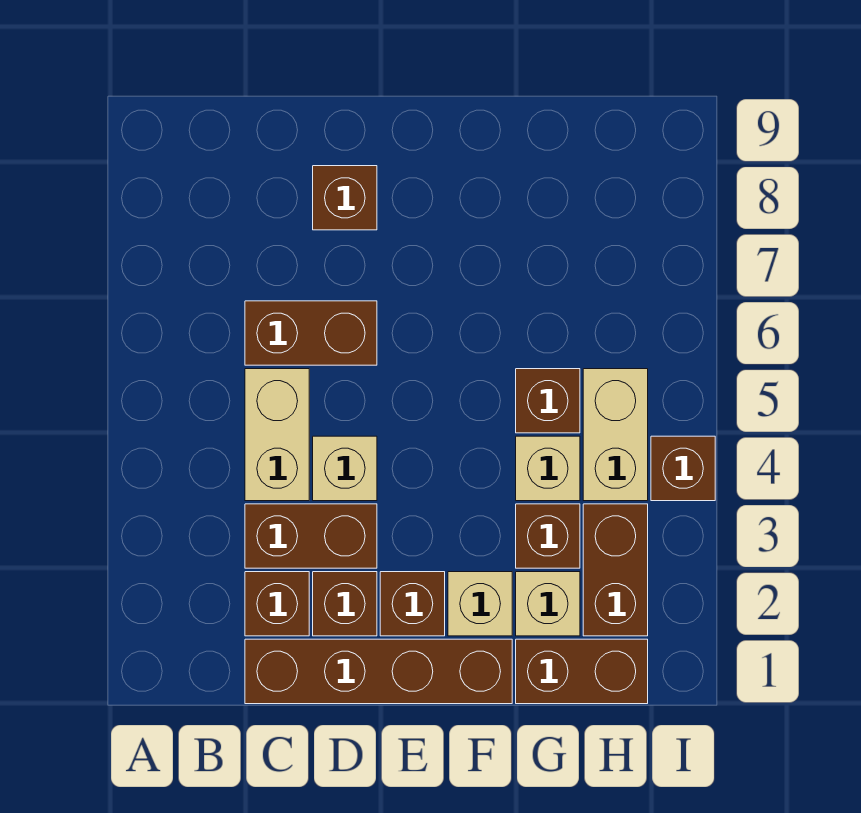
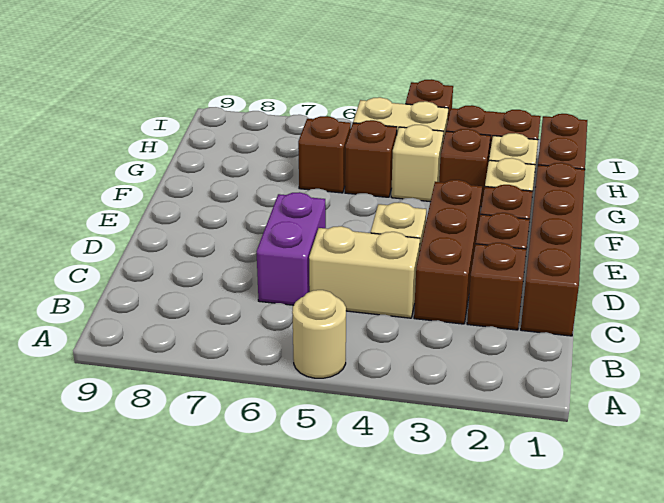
none -> tan 1x1 round brick [292,290,346,378]
brown 1x2 brick [245,504,377,568] -> brown 1x3 brick [414,180,482,324]
brown 1x2 brick [245,301,377,365] -> purple 1x2 brick [256,192,326,305]
brown 1x1 brick [313,166,377,230] -> brown 1x1 brick moved to [298,116,351,193]

